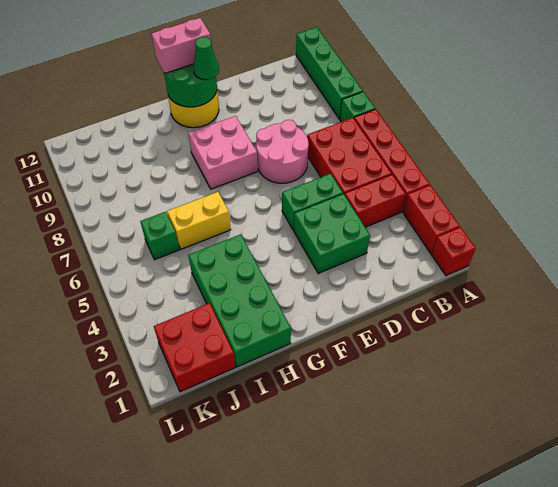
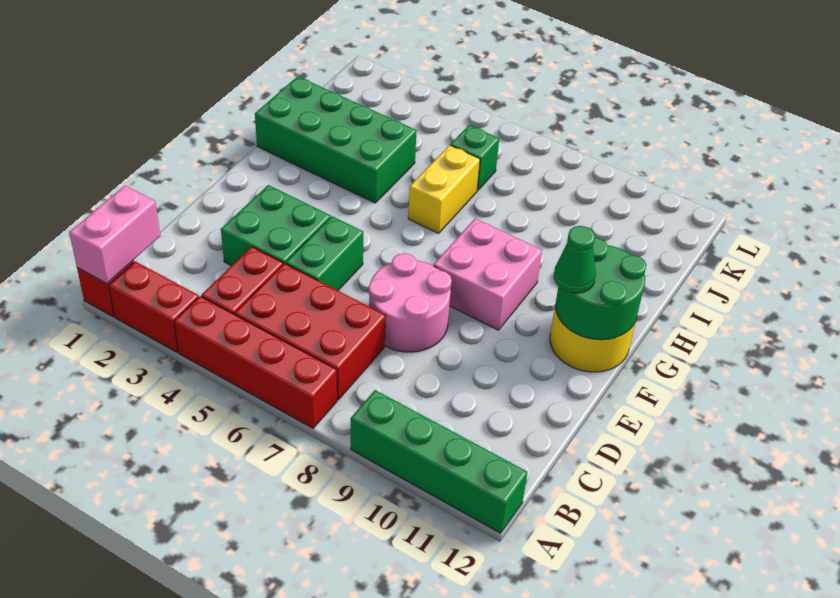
green 1x1 brick [340,92,375,122] -> none
pink 1x2 brick [152,18,211,73] -> pink 1x2 brick moved to [69,186,160,284]
red 2x2 brick [154,303,236,392] -> none

